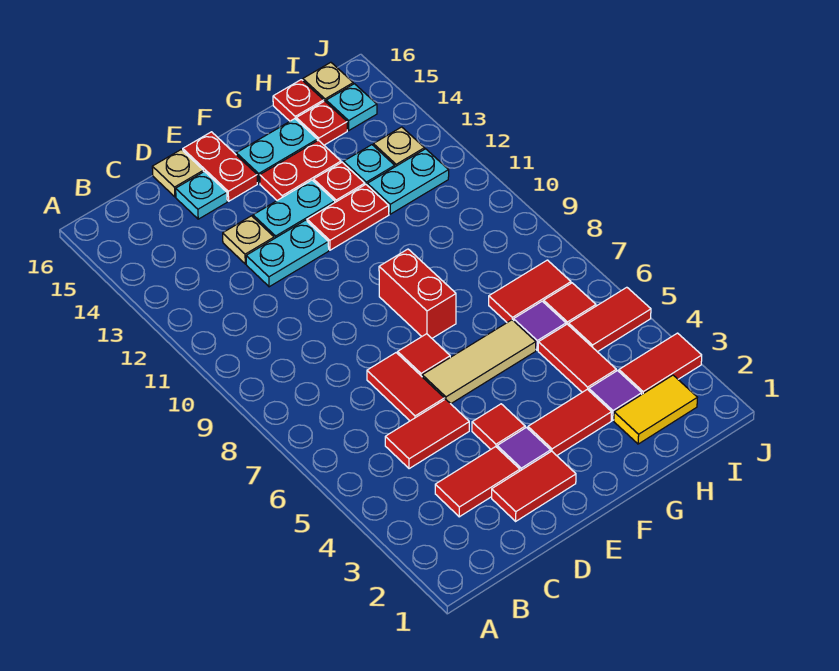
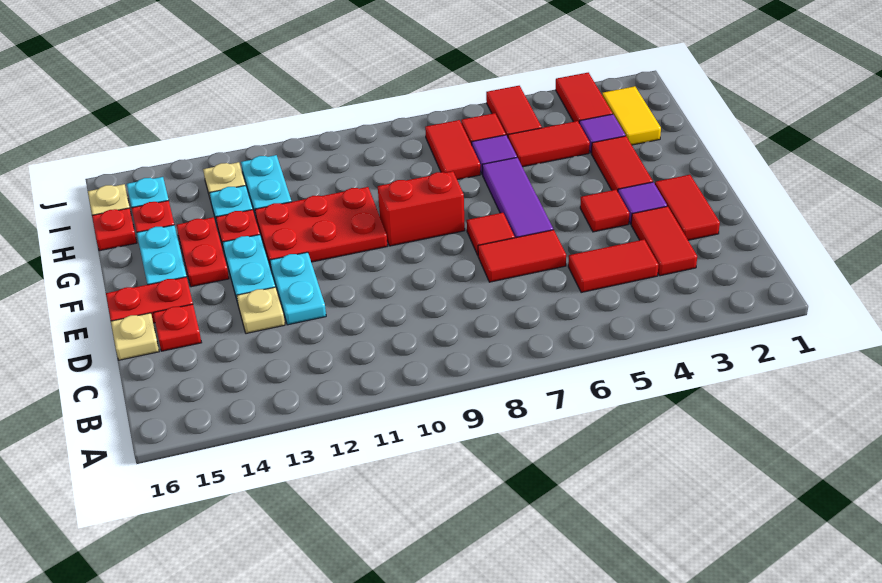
red 1x2 tile [385,399,469,469] -> red 1x2 tile turned to [568,240,658,293]
cyan 1x1 plate [176,172,227,219] -> red 1x1 plate [153,304,202,351]
tan 1x3 tile [422,320,536,404] -> purple 1x3 tile [482,158,553,238]
red 1x2 plate [307,184,389,250] -> red 2x3 plate [255,187,387,269]

